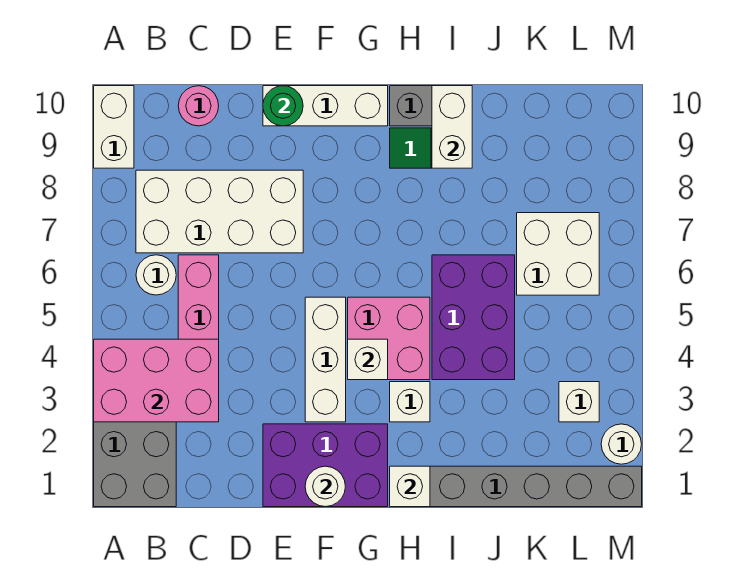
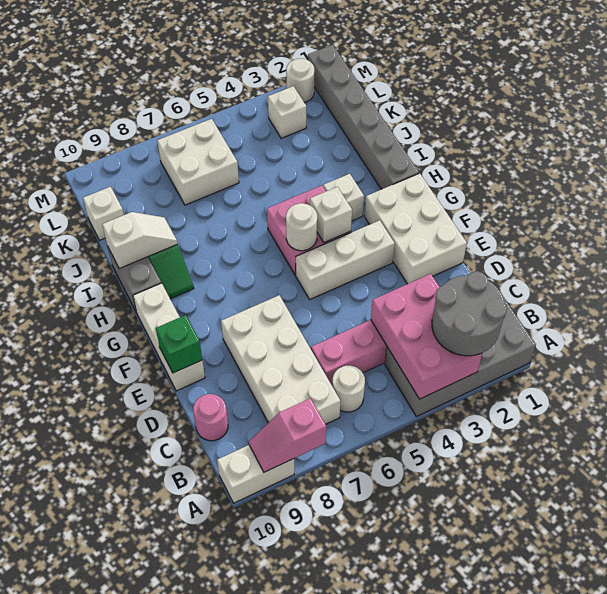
none -> grey 2x2 round brick [432,271,507,356]
none -> pink 1x2 slope [249,398,326,472]
purple 2x3 brick [263,424,388,507] -> white 2x3 brick [365,173,467,284]
green 1x1 round brick [263,86,303,126] -> green 1x1 brick [156,315,202,373]
white 1x1 round brick [305,466,345,507] -> white 1x1 round brick moved to [286,203,317,251]
white 1x1 brick [390,466,430,507] -> white 1x1 brick moved to [83,187,124,240]
purple 2x3 brick [432,255,515,380] -> none
white 1x2 brick [432,86,472,168] -> white 1x2 slope [102,212,178,269]

